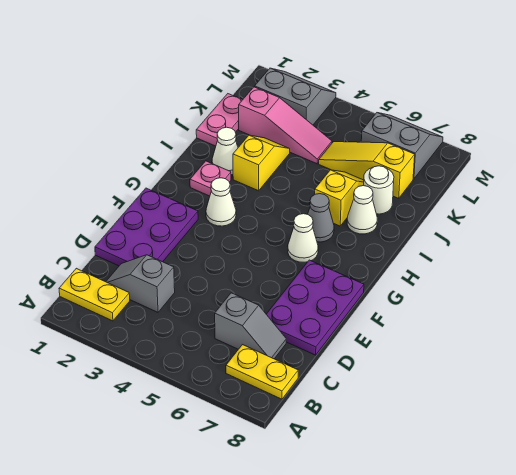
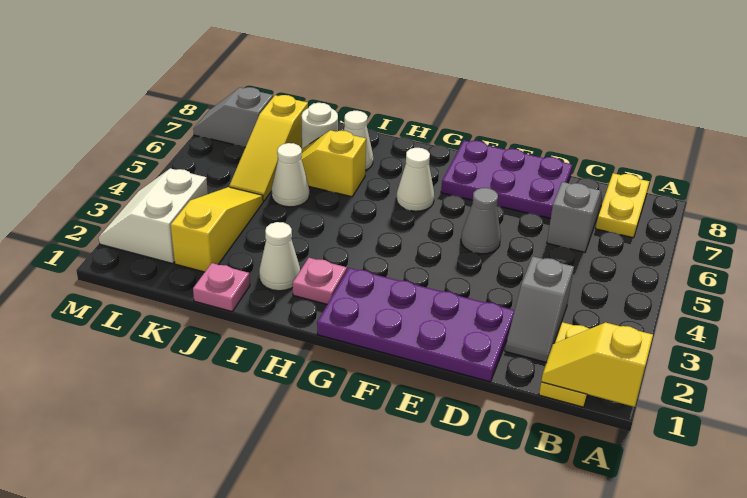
purple 2x3 plate [95,188,198,266] -> purple 2x4 plate [317,268,515,382]
white 1x1 cone [206,178,236,226] -> white 1x1 cone moved to [272,143,309,207]
grey 1x1 cone [308,194,334,242] -> grey 1x1 cone moved to [461,188,501,254]
yellow 1x2 slope [233,135,290,191] -> yellow 1x2 slope moved to [541,323,653,407]
pink 1x2 plate [196,94,242,146] -> pink 1x1 plate [193,263,250,311]
pink 1x3 slope [239,87,332,164] -> yellow 1x3 slope [171,187,263,272]
grey 2x2 slope [255,68,336,125] -> white 2x2 slope [99,168,208,264]
grey 2x2 slope [361,113,443,179] -> grey 1x2 slope [193,87,273,147]

